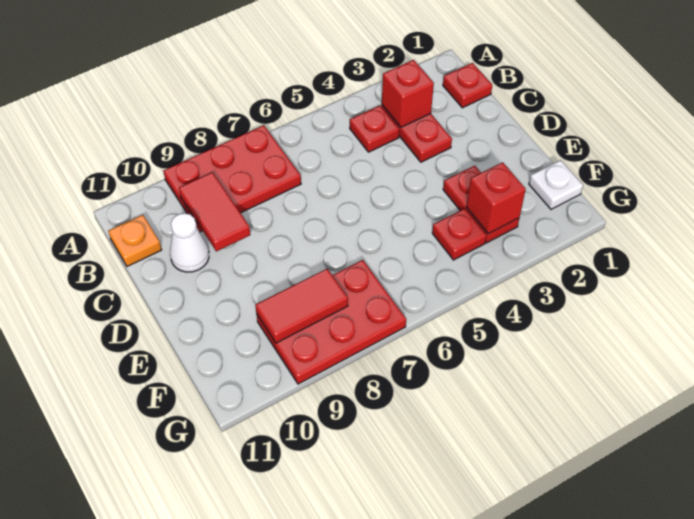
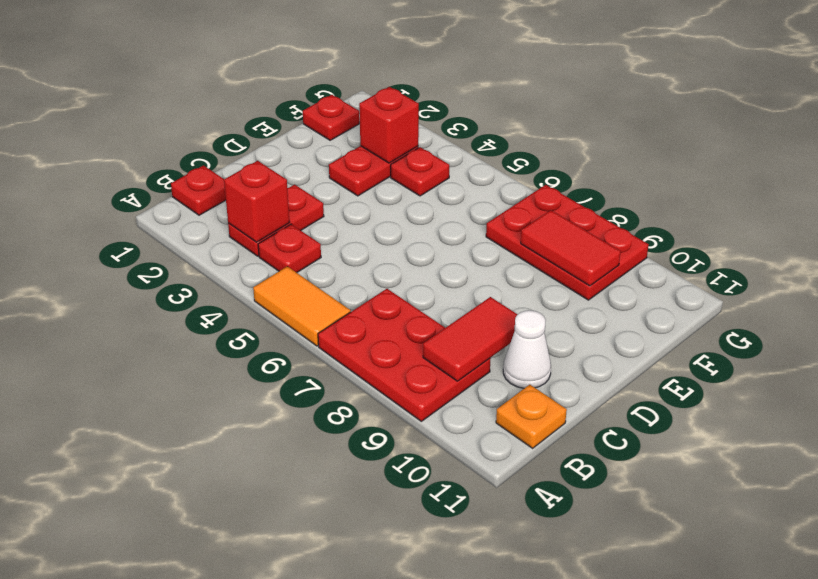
none -> orange 1x2 tile [253,266,351,346]
white 1x1 plate [529,160,583,209] -> red 1x1 plate [303,95,359,140]

